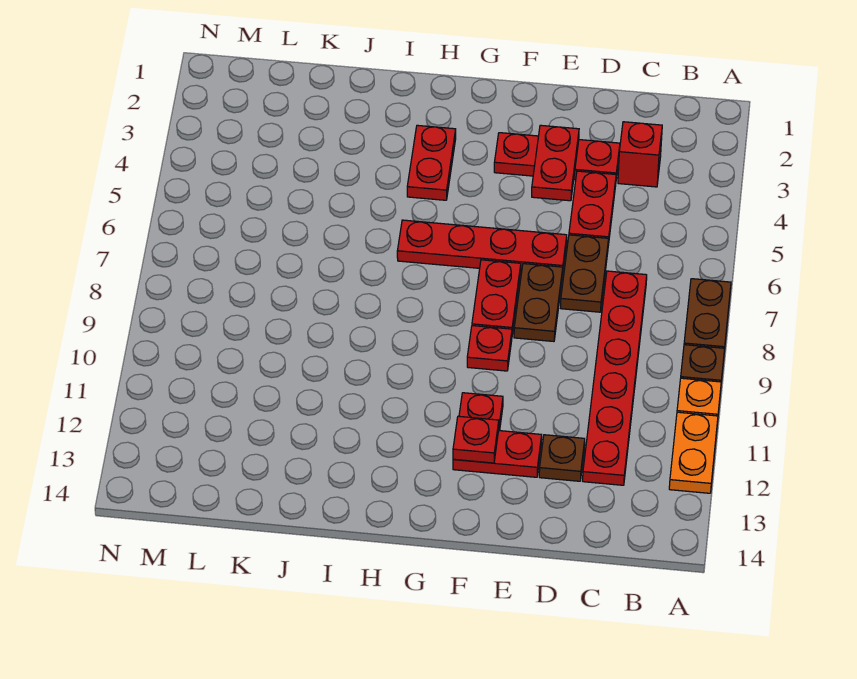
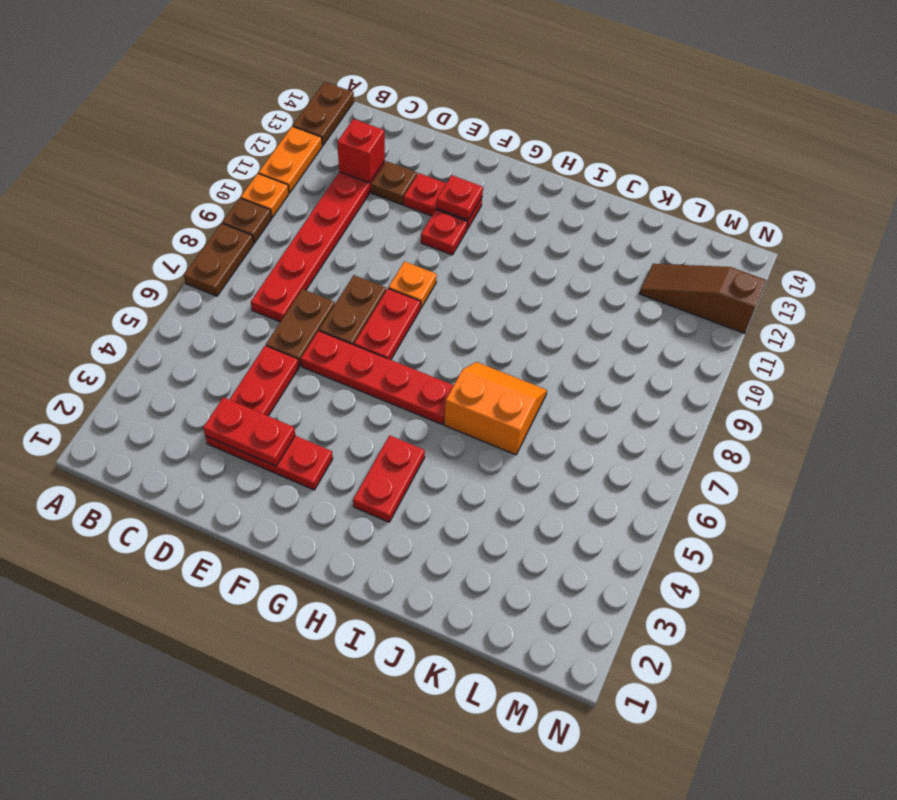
none -> brown 1x2 plate [293,82,354,145]
red 1x1 brick [618,122,662,187] -> red 1x1 brick moved to [337,119,385,183]
red 1x2 plate [532,125,579,201] -> red 1x2 plate turned to [203,397,295,466]
red 1x1 plate [467,326,512,371] -> orange 1x1 plate [389,261,437,308]
none -> orange 2x2 slope [444,362,547,455]
none -> brown 1x3 slope [640,264,766,333]

